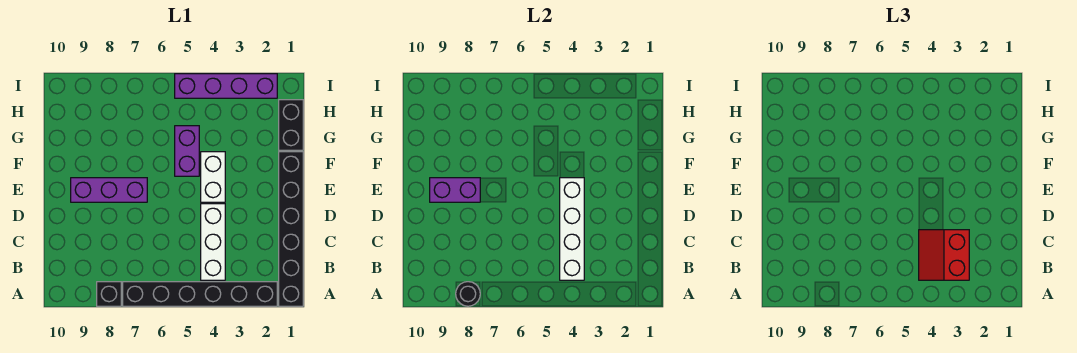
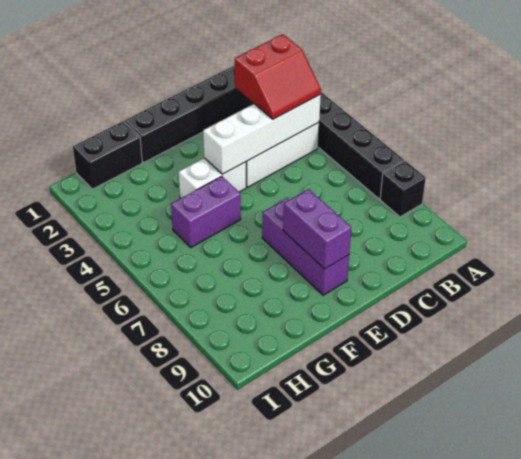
black 1x1 round brick [456,282,480,306] -> none
purple 1x4 brick [175,74,277,98] -> none

